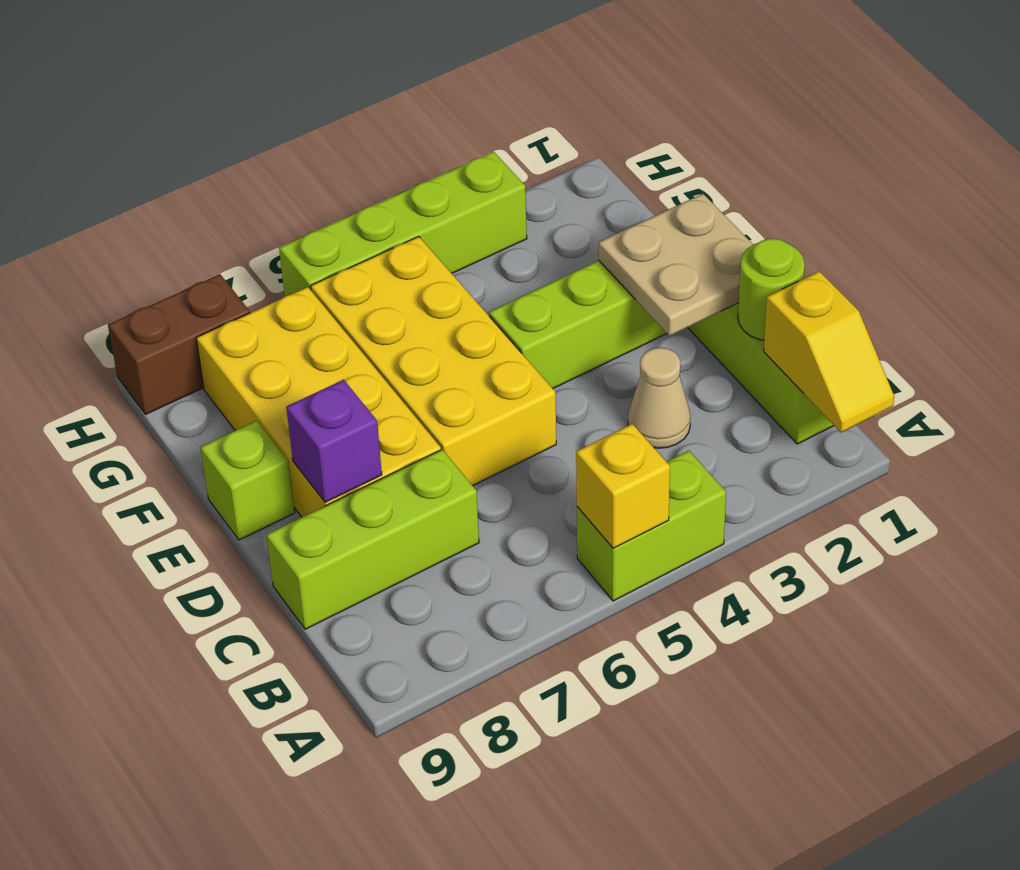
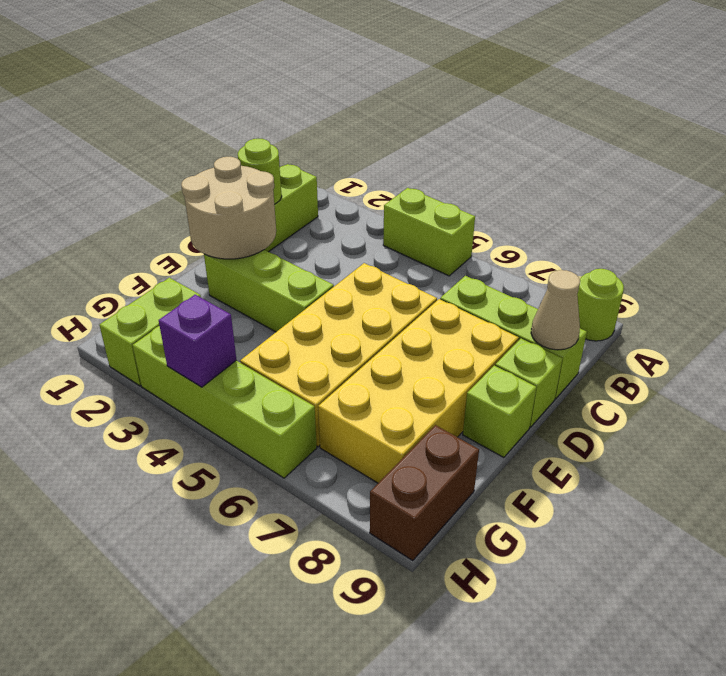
yellow 1x2 slope [764,271,894,433] -> none
yellow 1x1 brick [576,424,670,548] -> none
none -> lime 1x1 round brick [577,269,624,341]
tan 1x1 cone [628,348,691,448] -> tan 1x1 cone moved to [531,270,580,350]
tan 2x2 plate [599,194,753,336] -> tan 2x2 round brick [181,157,276,259]
purple 1x1 brick [286,380,382,502] -> purple 1x1 brick moved to [159,295,236,387]
none -> lime 1x1 brick [495,339,562,427]
none -> lime 1x2 brick [99,278,201,386]
brown 1x2 brick [108,274,250,415] -> brown 1x2 brick turned to [370,425,479,561]

